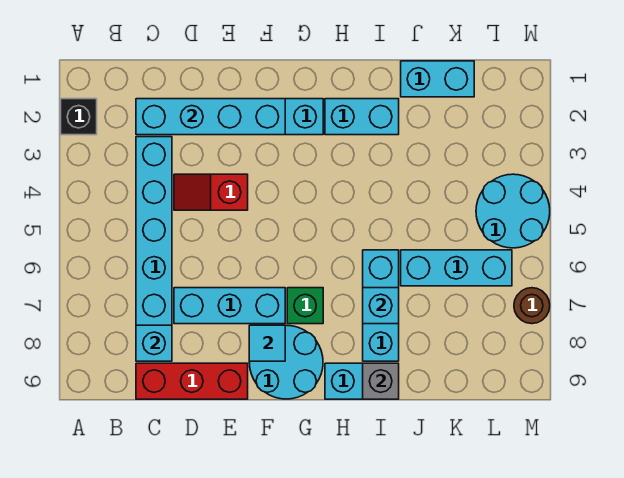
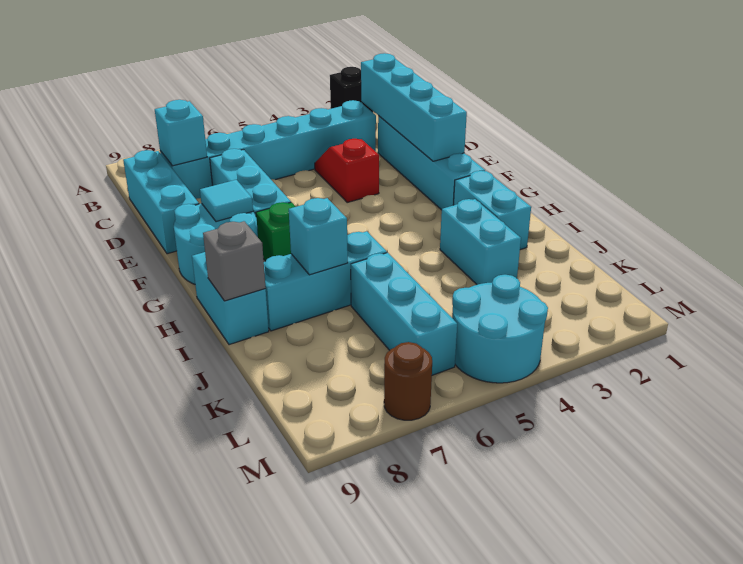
red 1x3 brick [136,363,248,399] -> cyan 1x3 brick [123,150,199,254]
cyan 1x2 brick [401,61,474,97] -> cyan 1x2 brick moved to [440,199,521,285]

